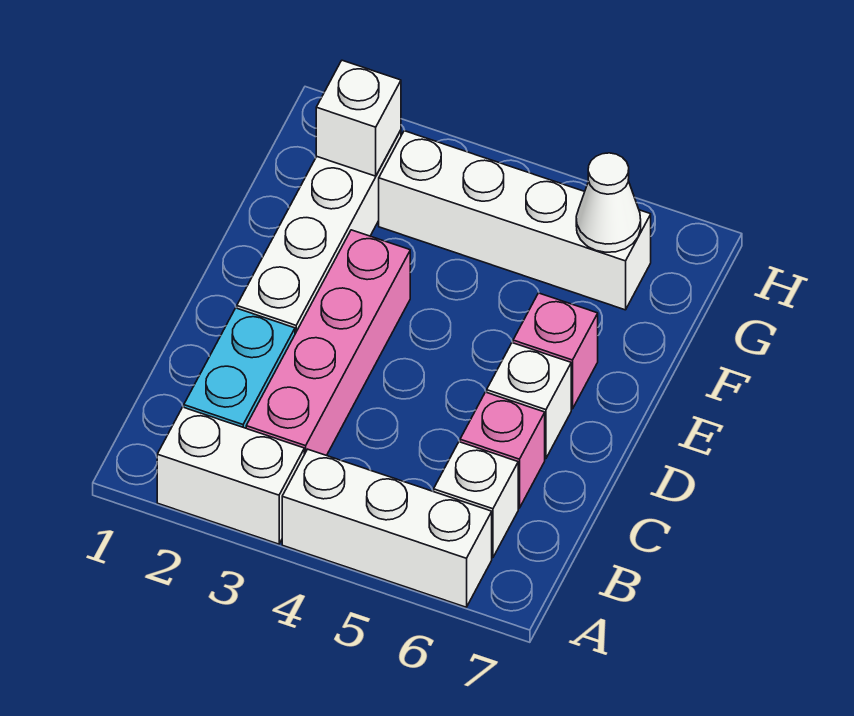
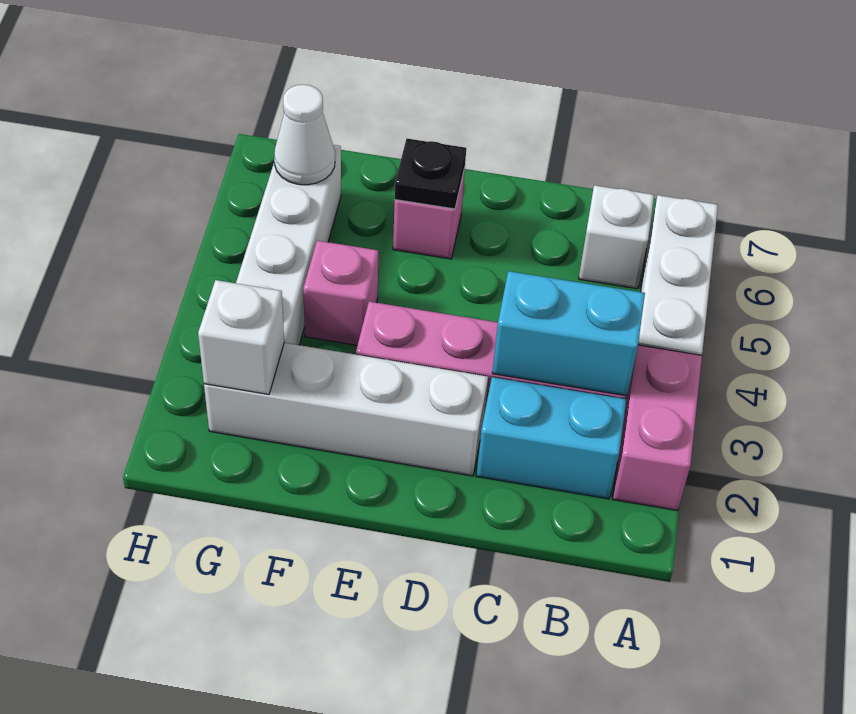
white 1x2 brick [157,407,304,544] -> pink 1x2 brick [613,345,702,510]
none -> cyan 1x2 brick [492,271,645,396]
pink 1x1 brick [460,392,545,508] -> pink 1x1 brick moved to [303,241,378,345]
white 1x1 brick [487,343,571,459] -> none
none -> black 1x1 plate [395,139,466,209]

